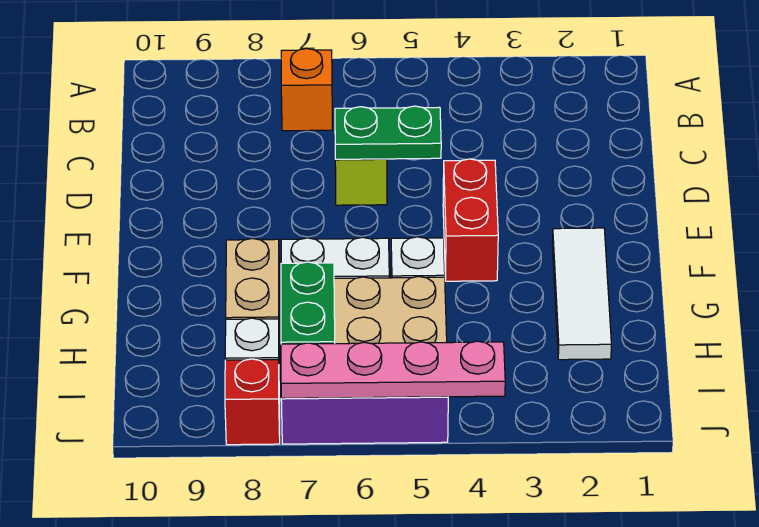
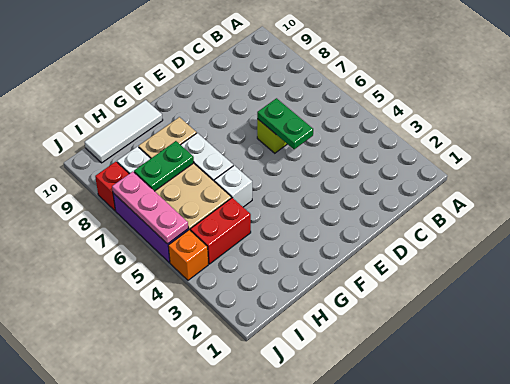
orange 1x1 brick [281,48,332,131] -> orange 1x1 brick moved to [168,230,208,280]
red 1x2 brick [443,159,498,281] -> red 1x2 brick moved to [190,198,251,264]
white 1x3 tile [552,228,611,360] -> white 1x3 tile moved to [85,100,163,163]
pink 1x4 plate [281,341,505,398] -> pink 1x3 plate [112,172,188,244]

